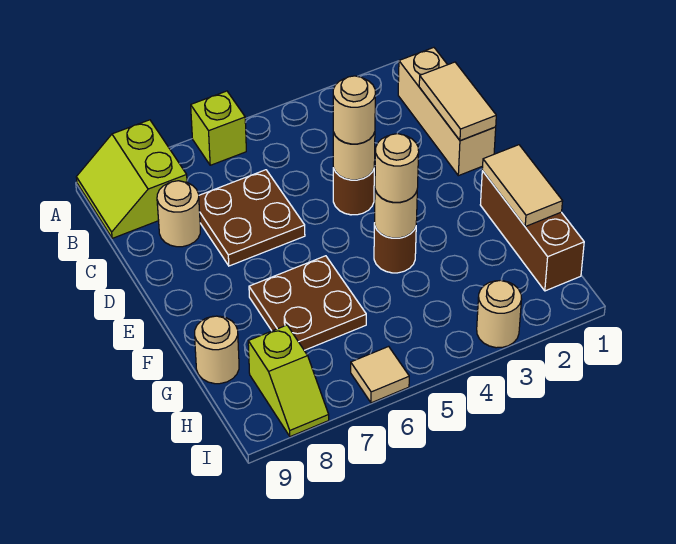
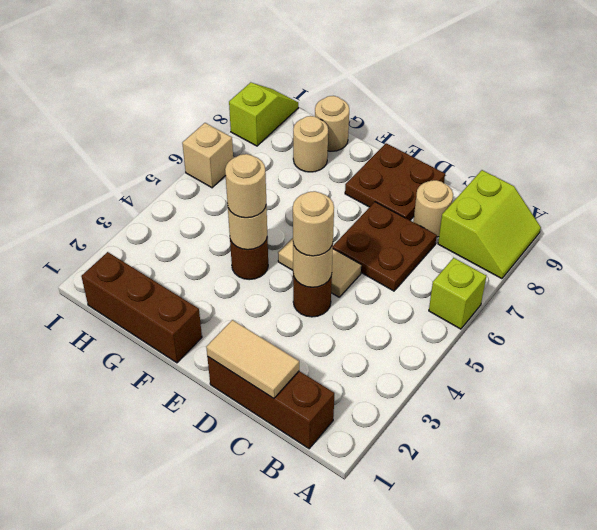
lime 2x2 slope [76,120,187,238] -> lime 2x2 slope turned to [438,170,541,279]
tan 1x3 brick [398,48,496,176] -> brown 1x3 brick [207,356,334,449]
tan 1x2 tile [482,145,563,226] -> tan 1x2 tile moved to [278,238,361,297]
brown 2x2 plate [249,256,366,350] -> brown 2x2 plate moved to [345,143,445,220]
lime 1x2 slope [248,325,329,437] -> lime 1x2 slope turned to [229,82,298,146]
tan 1x1 round brick [477,280,521,348] -> tan 1x1 round brick moved to [293,116,328,172]
tan 1x1 tile [351,346,409,403] -> tan 1x1 brick [182,123,233,188]

